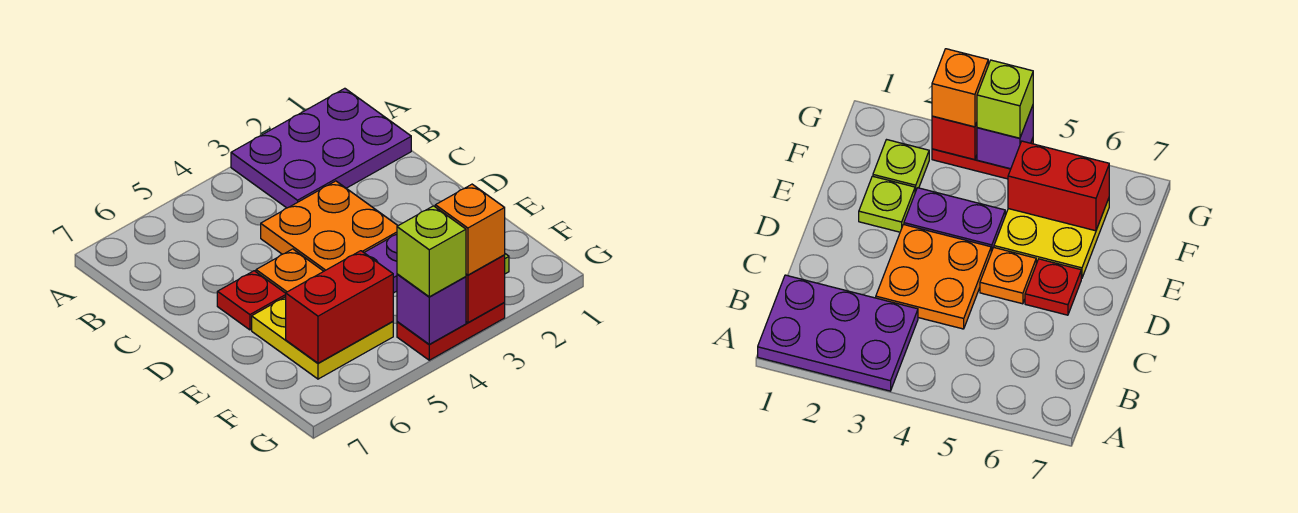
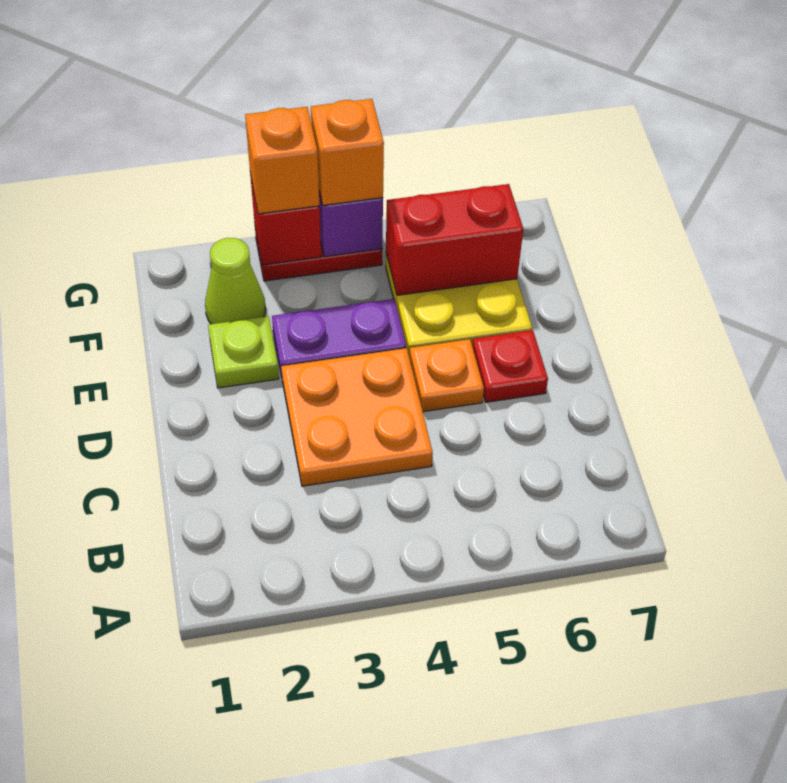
purple 2x3 plate [231,88,411,208] -> none
lime 1x1 plate [873,140,929,192] -> lime 1x1 cone [205,238,265,324]
lime 1x1 brick [397,206,466,297] -> orange 1x1 brick [311,99,384,205]

